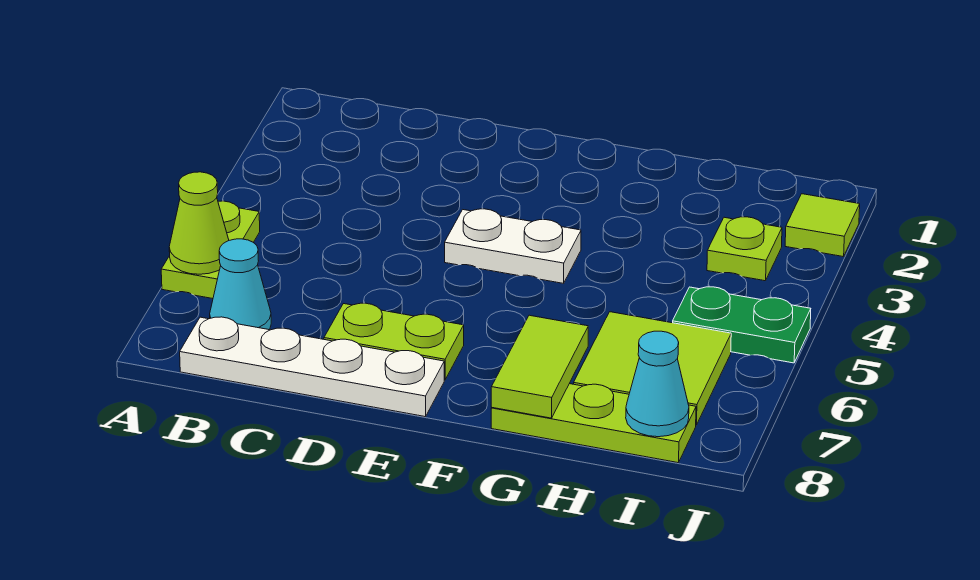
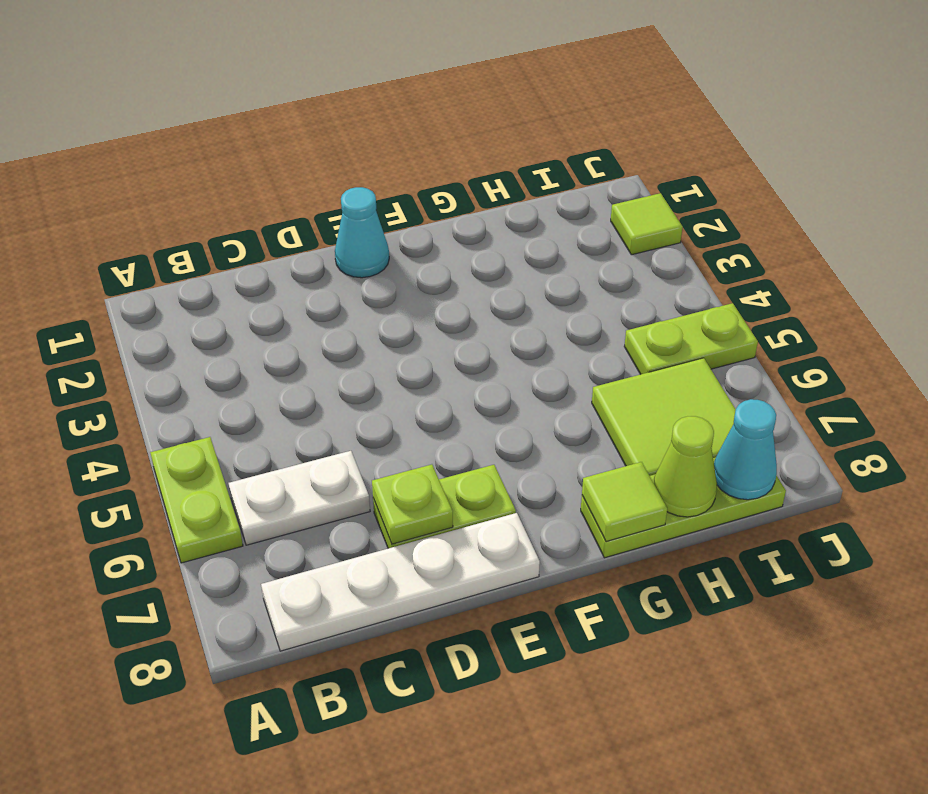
lime 1x1 cone [169,172,229,274] -> lime 1x1 cone moved to [654,416,717,517]
cyan 1x1 cone [210,239,271,330] -> cyan 1x1 cone moved to [335,187,389,278]
white 1x2 plate [445,209,581,283] -> white 1x2 plate moved to [229,451,370,545]
lime 1x2 tile [491,315,588,418] -> lime 1x1 tile [582,462,667,542]
lime 1x1 plate [707,217,782,281] -> lime 1x1 plate moved to [372,464,453,544]
green 1x2 plate [673,287,811,363] -> lime 1x2 plate [624,303,758,374]

